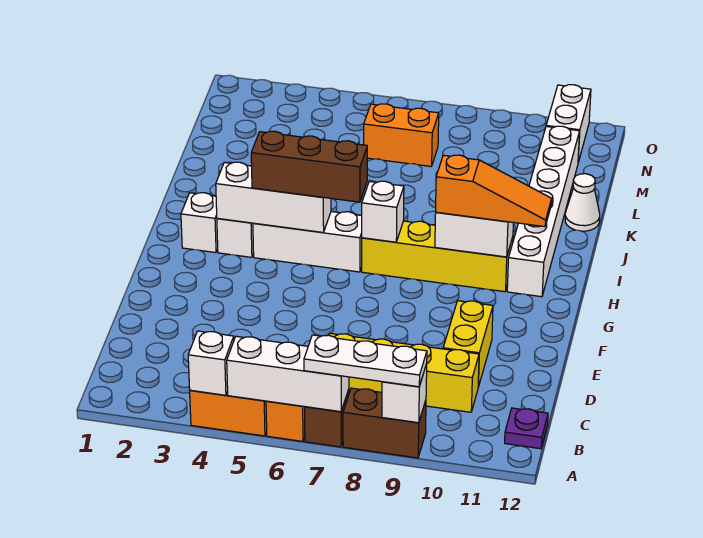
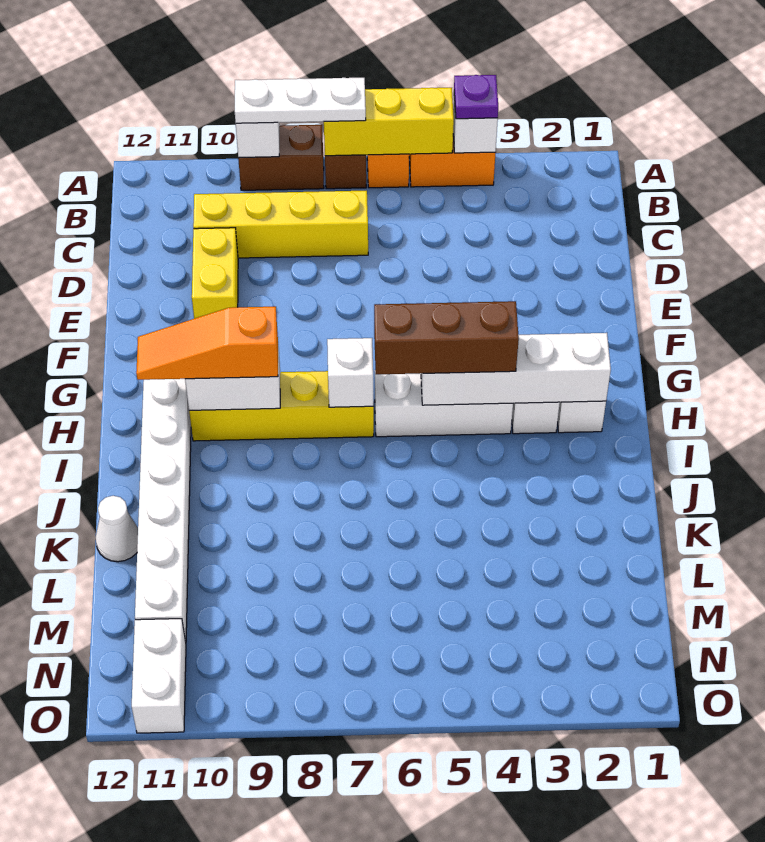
white 1x3 brick [227,336,349,412] -> yellow 1x3 brick [324,88,454,156]
purple 1x1 plate [505,408,548,449] -> purple 1x1 plate moved to [454,75,498,119]
white 1x3 brick [216,162,331,232] -> white 1x4 brick [421,333,611,405]
orange 1x2 brick [364,104,439,166] -> none

